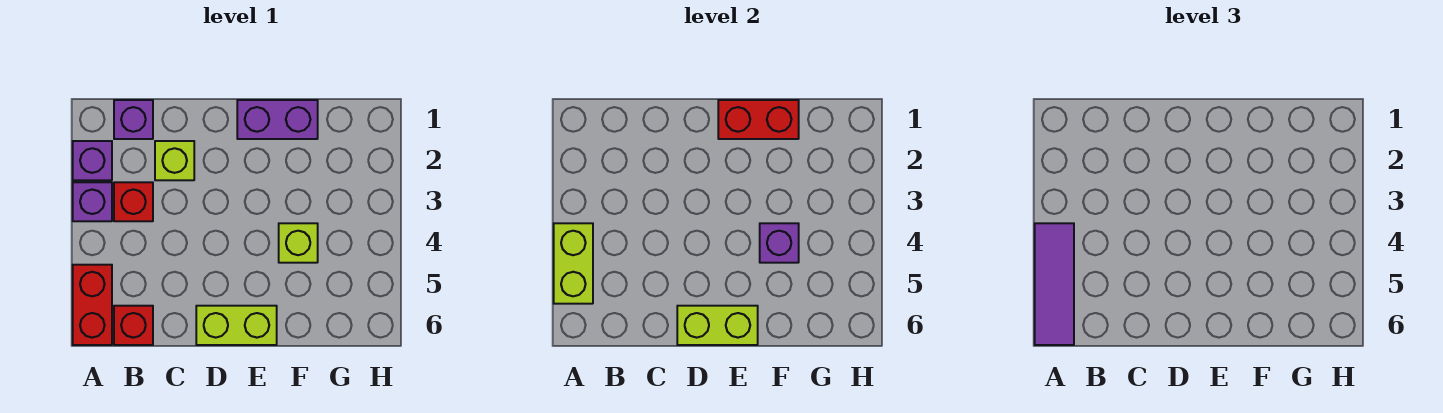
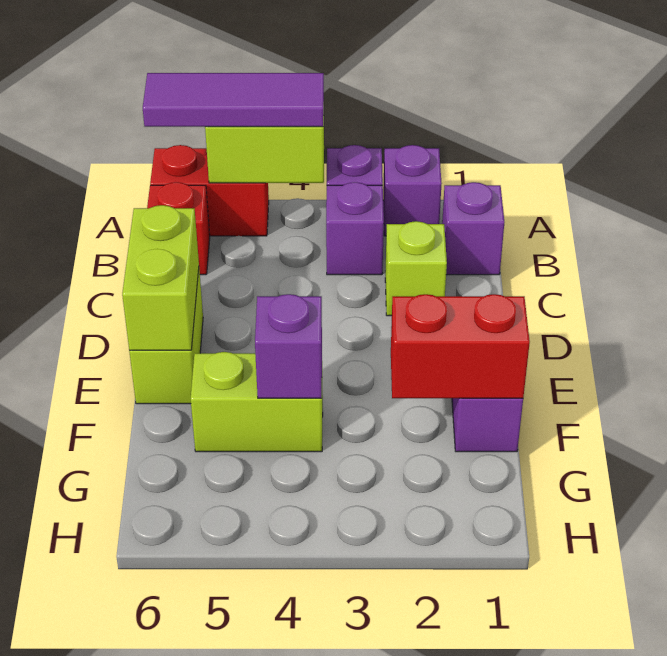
red 1x1 brick [114,182,153,221] -> purple 1x1 brick [326,182,384,275]
red 1x2 brick [718,100,799,139] -> red 1x2 brick turned to [391,294,530,398]
lime 1x1 brick [279,223,318,263] -> lime 1x2 brick [191,352,323,452]

